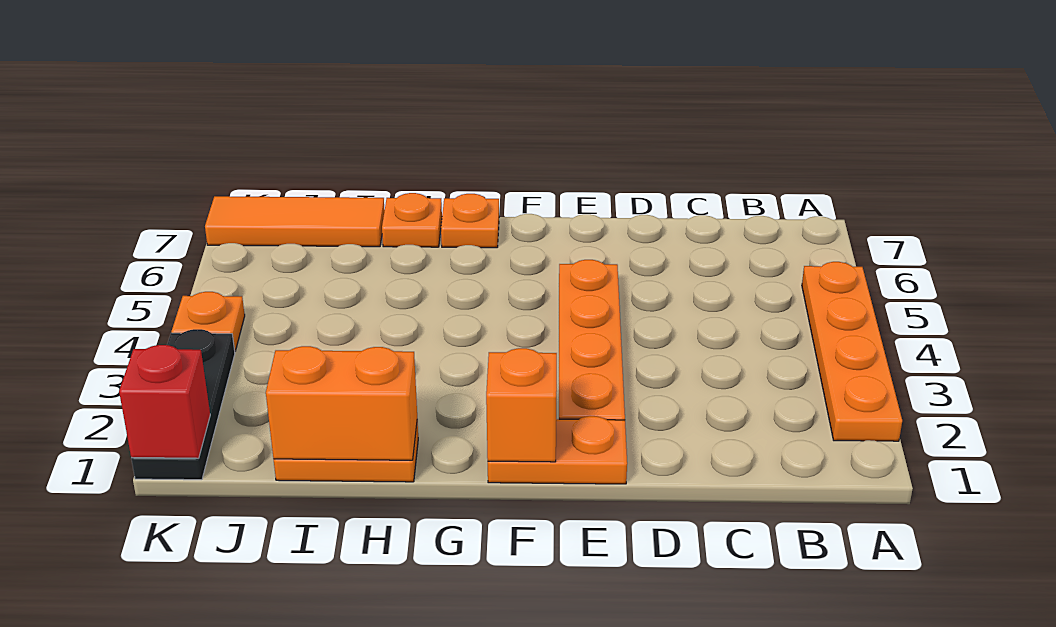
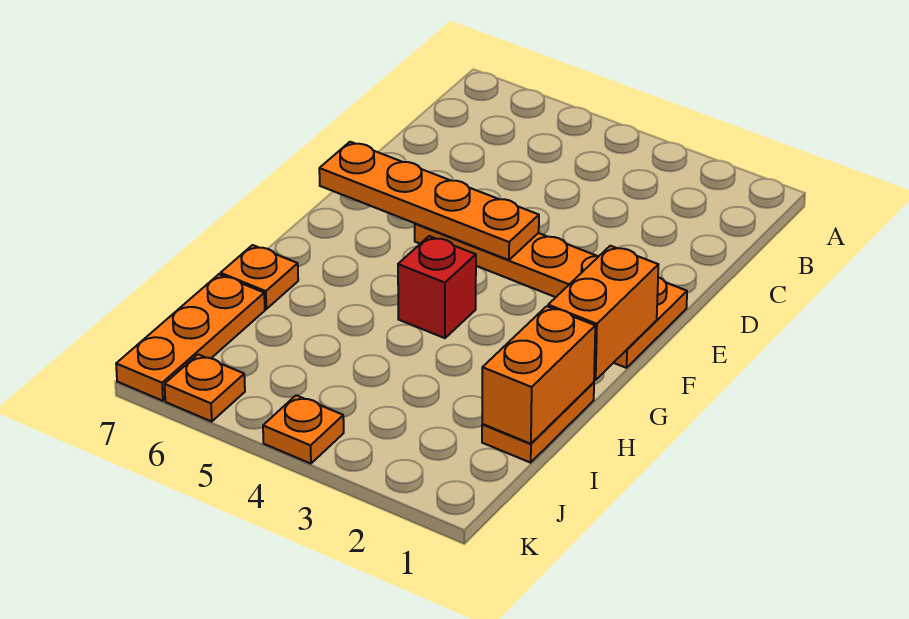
orange 1x4 plate [802,262,902,441] -> orange 1x4 plate moved to [319,142,539,260]
orange 1x1 brick [486,348,557,462] -> orange 1x2 brick [548,246,658,380]
orange 1x1 plate [441,194,499,248] -> orange 1x1 plate moved to [165,354,245,421]
orange 1x3 tile [205,196,385,247] -> orange 1x3 plate [116,274,265,401]
black 1x3 plate [131,329,235,480] -> none
red 1x1 brick [119,345,210,458] -> red 1x1 brick moved to [398,236,476,338]

